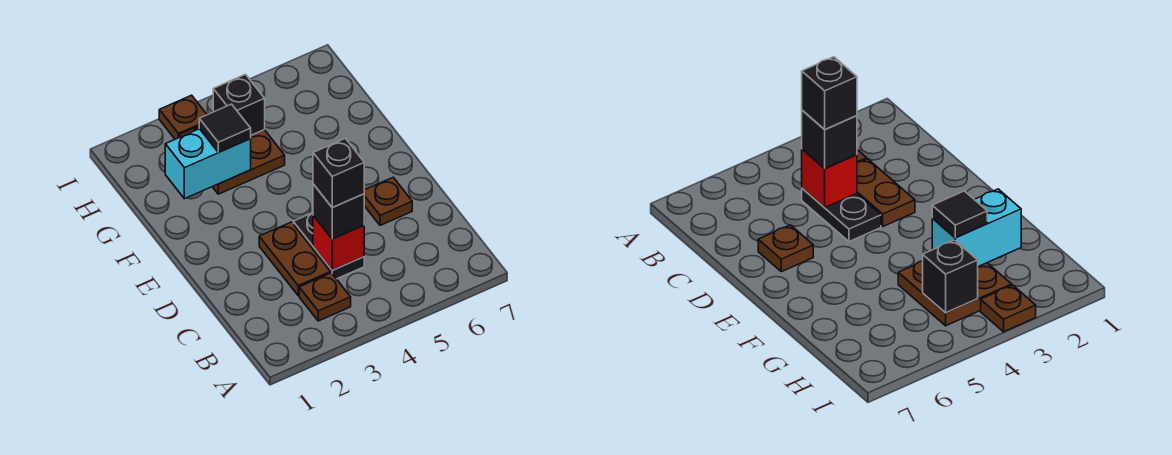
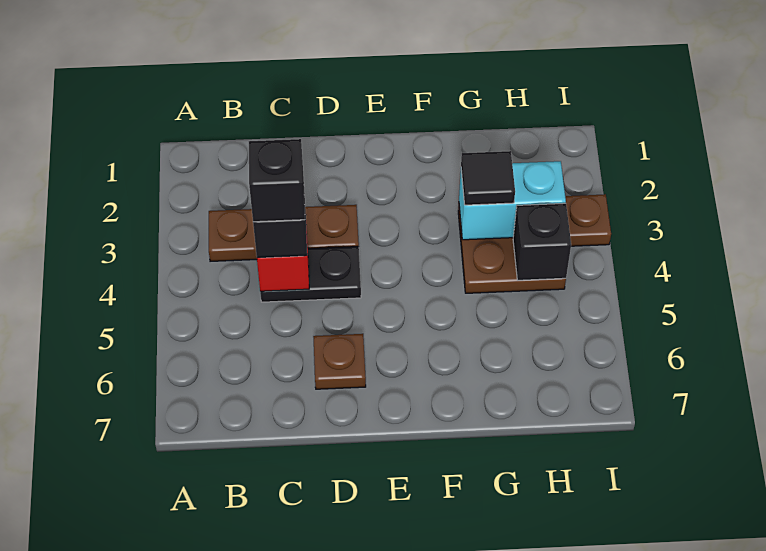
cyan 1x2 brick [165,129,251,199] -> cyan 1x2 brick turned to [459,161,566,240]

